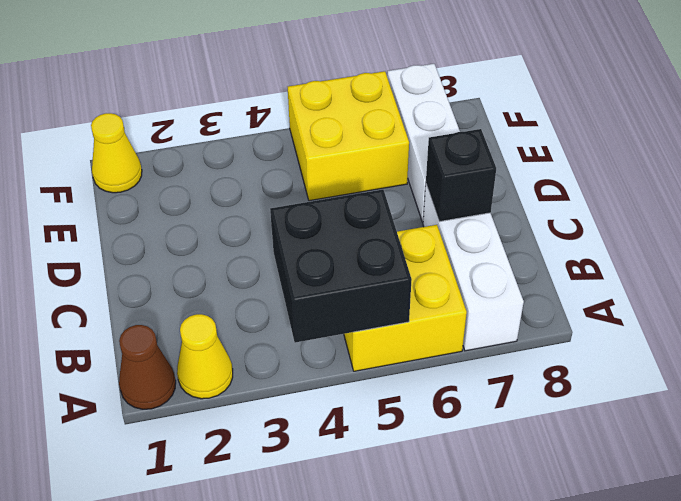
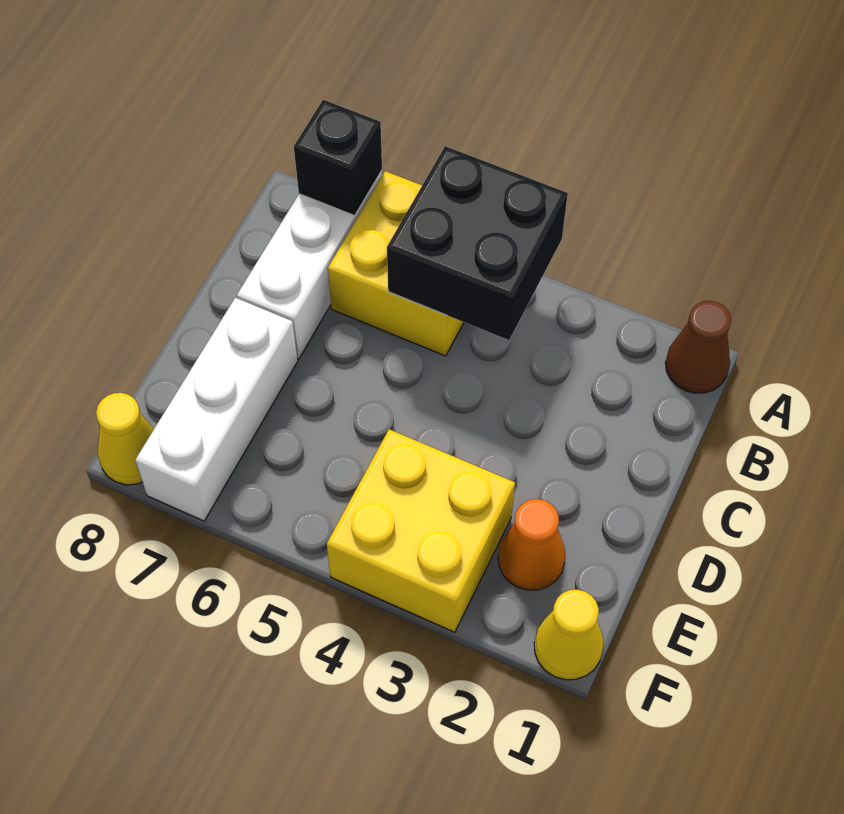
yellow 1x1 cone [177,314,233,399] -> yellow 1x1 cone moved to [96,393,154,485]
black 1x1 brick [426,129,496,222] -> black 1x1 brick moved to [294,100,382,216]
none -> orange 1x1 cone [498,499,565,590]
yellow 2x2 brick [288,71,409,201] -> yellow 2x2 brick moved to [327,429,515,632]

